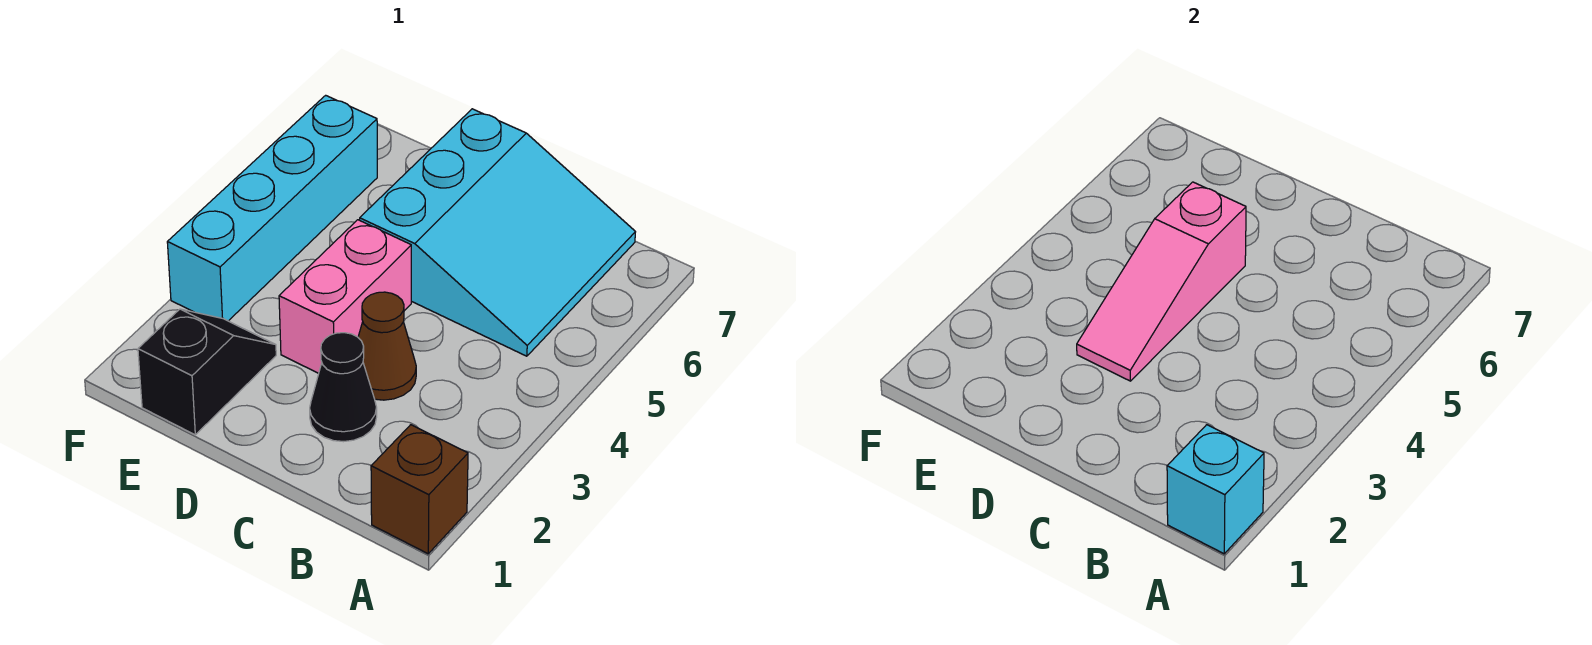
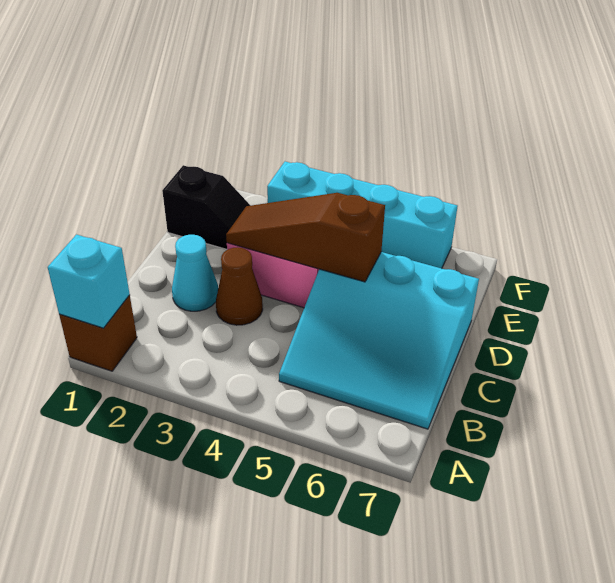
black 1x1 cone [310,333,377,442] -> cyan 1x1 cone [172,235,218,311]
pink 1x3 slope [1077,182,1246,381] -> brown 1x3 slope [226,193,385,282]

